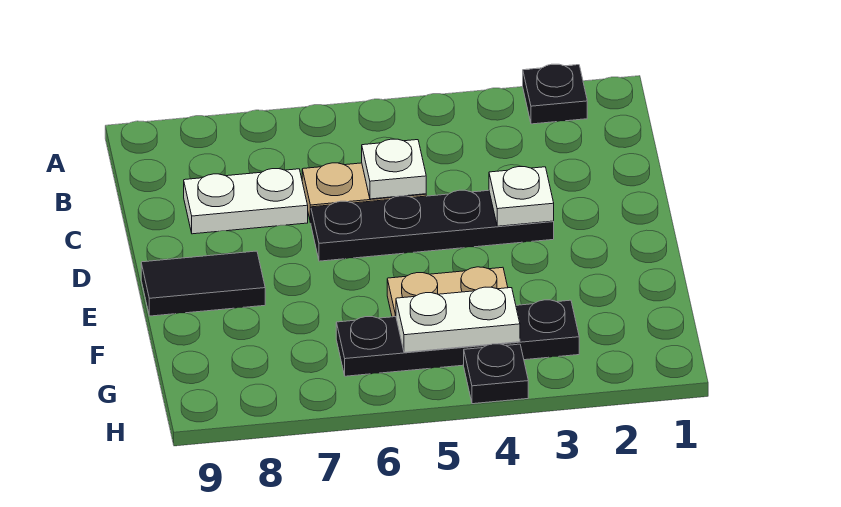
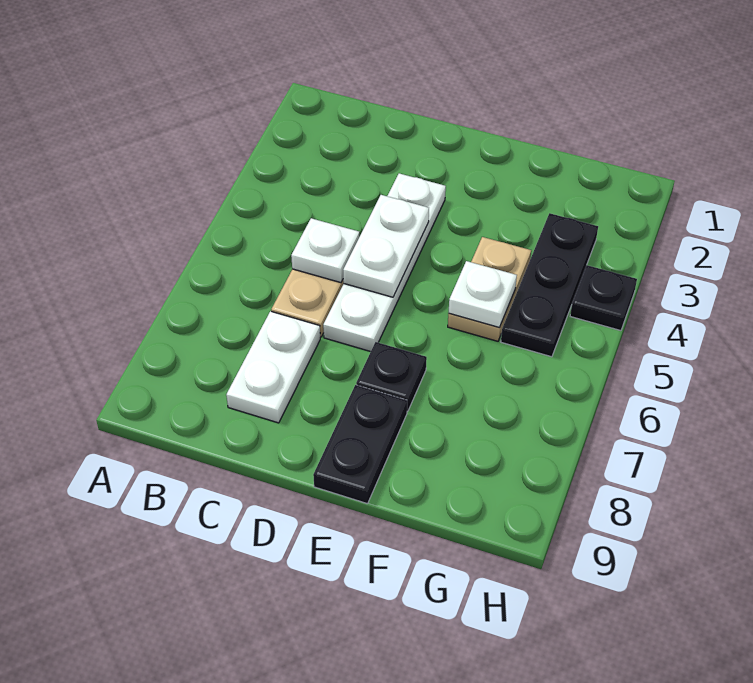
black 1x1 plate [523,64,587,124] -> black 1x1 plate moved to [356,342,427,411]
black 1x4 plate [311,190,554,261] -> white 1x4 plate [323,173,446,352]
white 1x1 plate [489,167,554,226] -> white 1x1 plate moved to [449,261,517,328]
black 1x2 tile [141,251,265,316] -> black 1x2 plate [313,385,407,504]
black 1x4 plate [336,300,579,376] -> black 1x3 plate [501,213,598,357]
white 1x2 plate [396,287,520,353] -> white 1x2 plate moved to [343,195,429,297]

